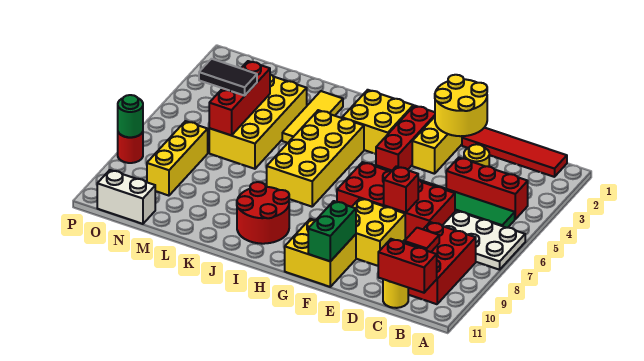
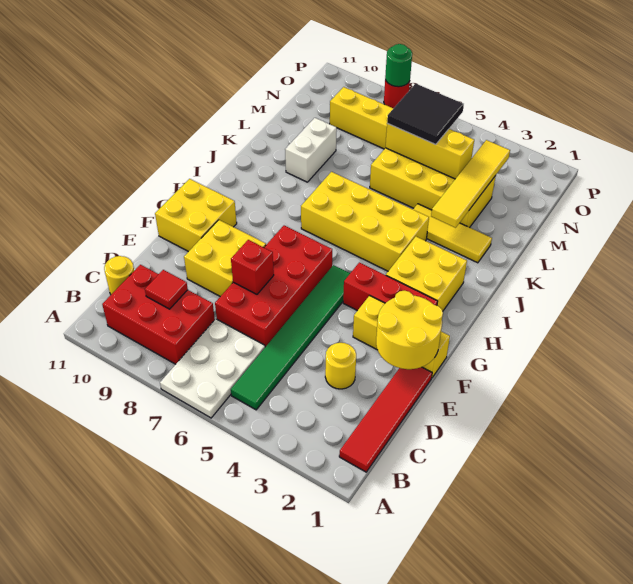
red 1x3 brick [446,158,528,219] -> none
red 1x2 brick [378,239,437,293] -> none
green 1x2 brick [308,201,356,261] -> none
red 2x2 round brick [237,182,289,244] -> none
none -> yellow 1x4 tile [431,140,510,228]
red 1x3 brick [209,61,270,135] -> yellow 1x3 brick [385,124,474,179]
black 1x2 tile [199,59,257,96] -> black 2x2 tile [387,84,464,145]
white 1x2 brick [97,170,155,224] -> white 1x2 brick moved to [285,118,337,182]

